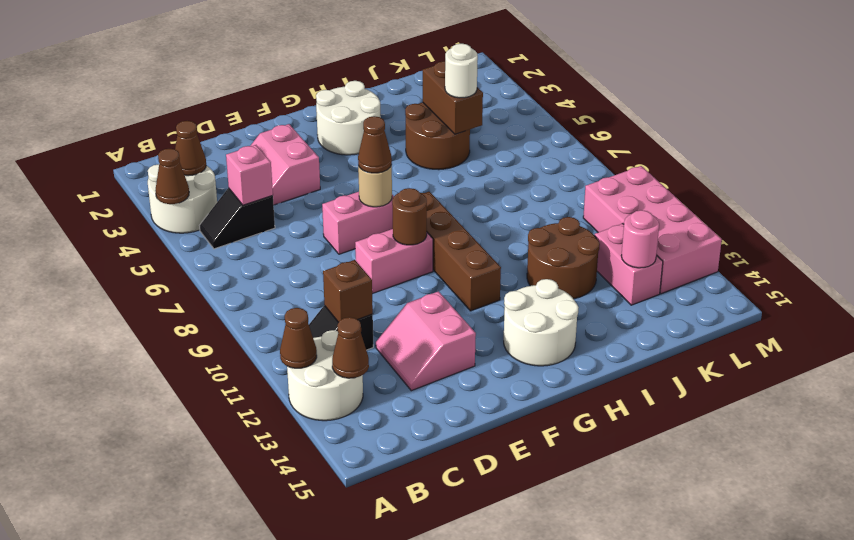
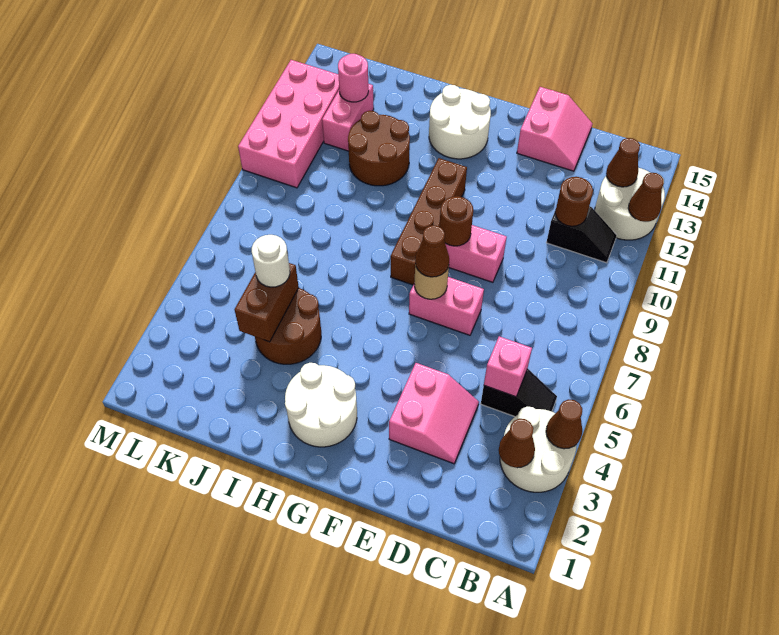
brown 1x1 brick [323,260,373,322] -> brown 1x1 round brick [555,177,593,226]
pink 2x2 slope [376,291,476,391] -> pink 2x2 slope moved to [517,87,593,171]

